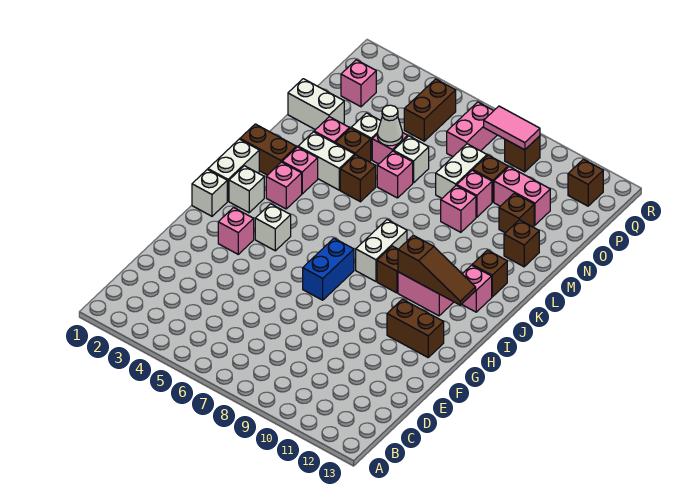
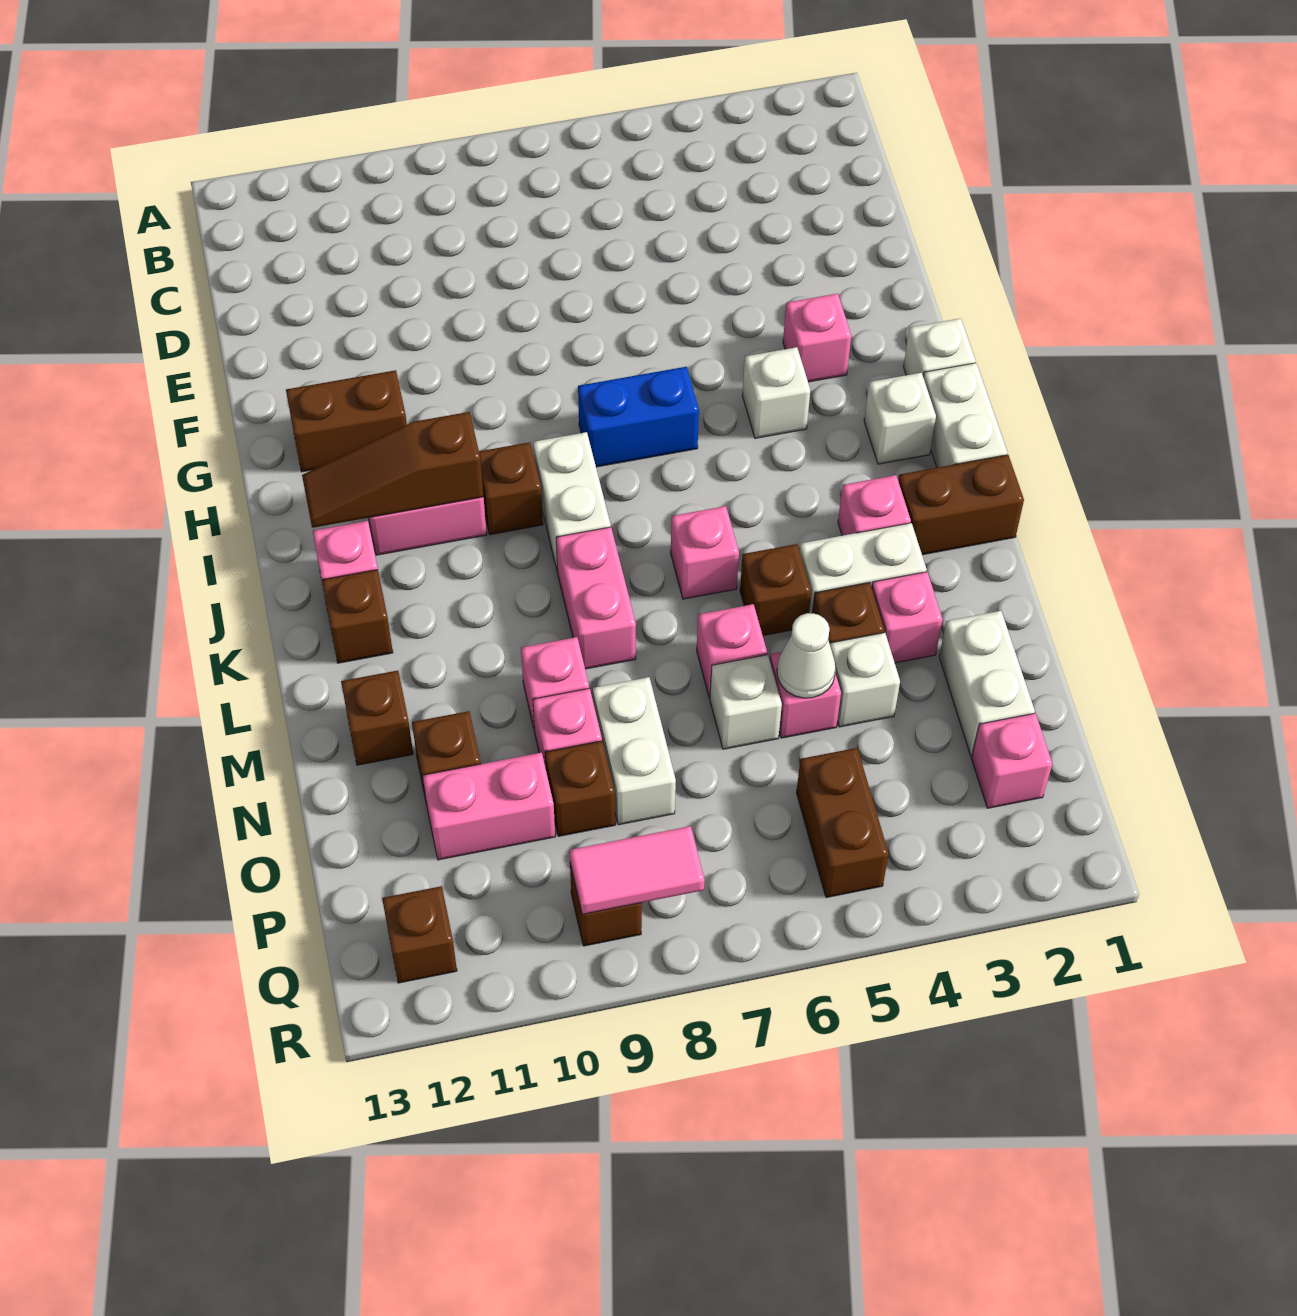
blue 1x2 brick [303,238,354,300] -> blue 1x2 brick turned to [578,367,699,467]
pink 1x1 brick [266,162,302,209] -> pink 1x1 brick moved to [671,506,739,599]
white 1x2 brick [288,79,344,130] -> white 1x2 brick turned to [939,611,1035,756]
pink 1x2 brick [447,102,497,157] -> pink 1x2 brick moved to [556,527,636,669]

